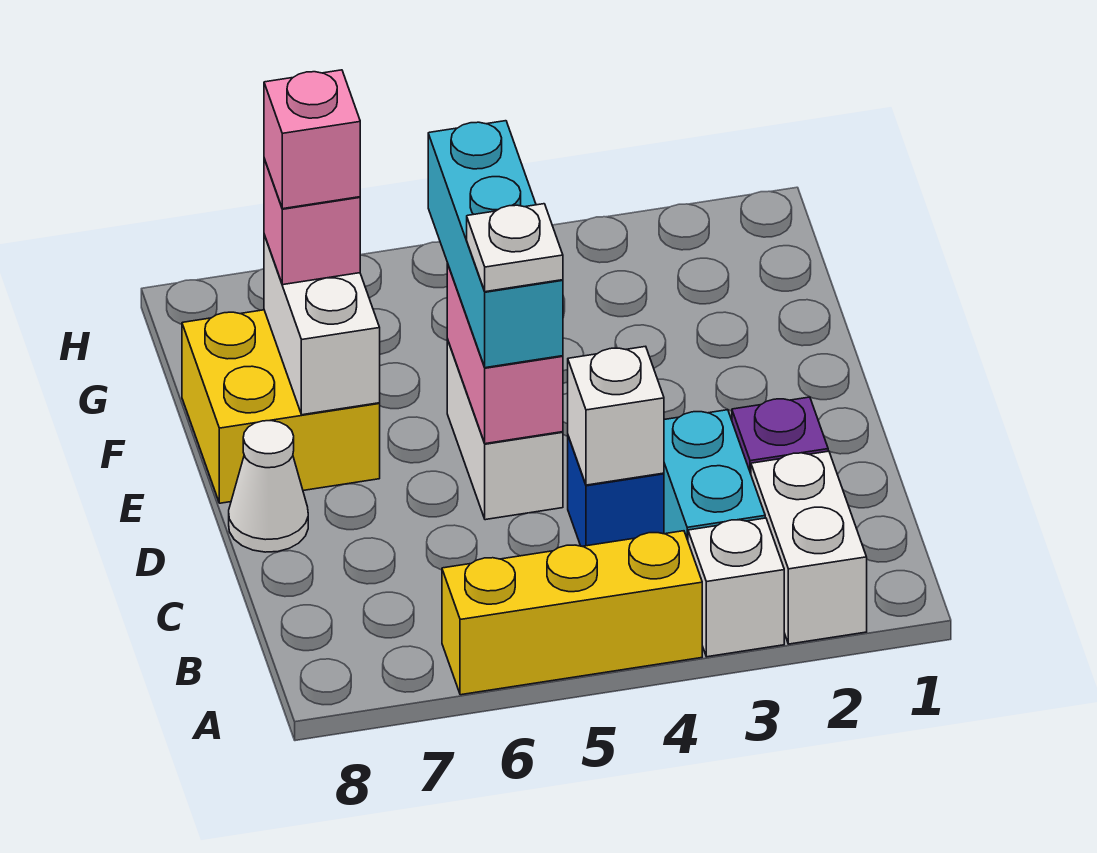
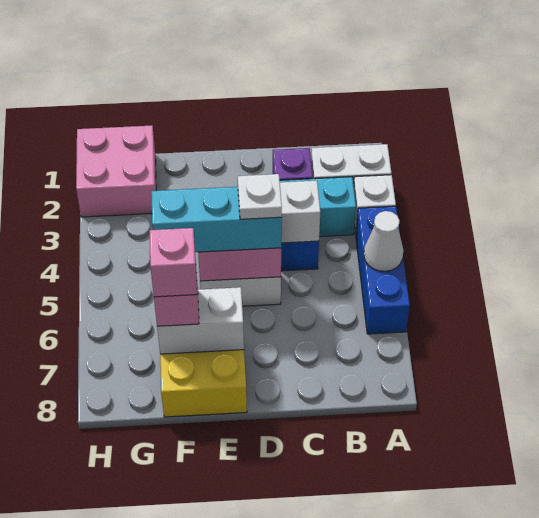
yellow 1x3 brick [442,531,702,695] -> blue 1x3 brick [356,206,410,334]
white 1x1 cone [229,421,308,552] -> white 1x1 cone moved to [364,211,403,271]
none -> pink 2x2 brick [76,126,156,217]

